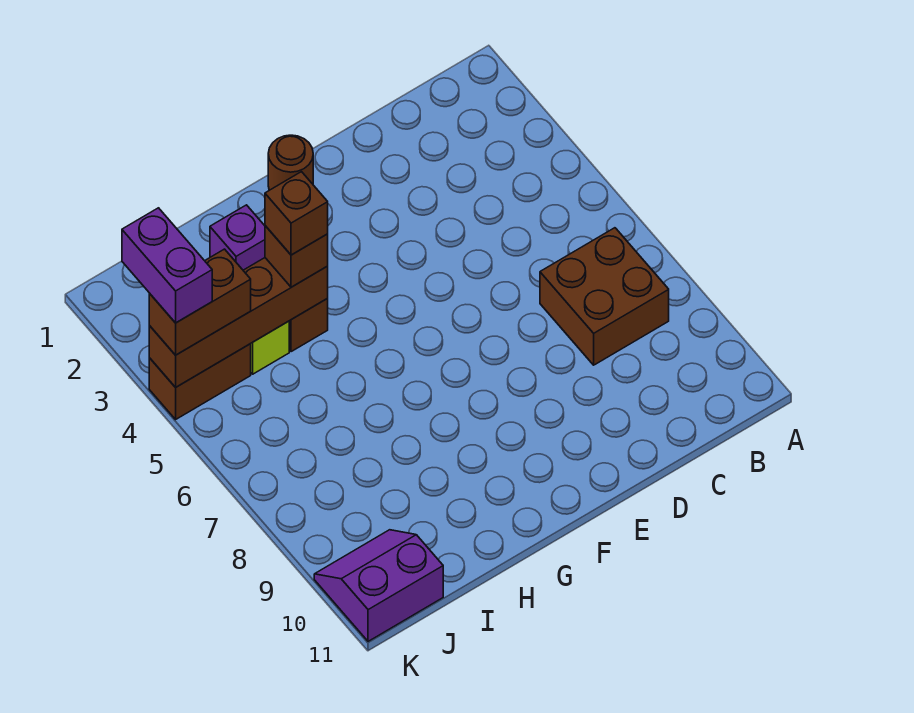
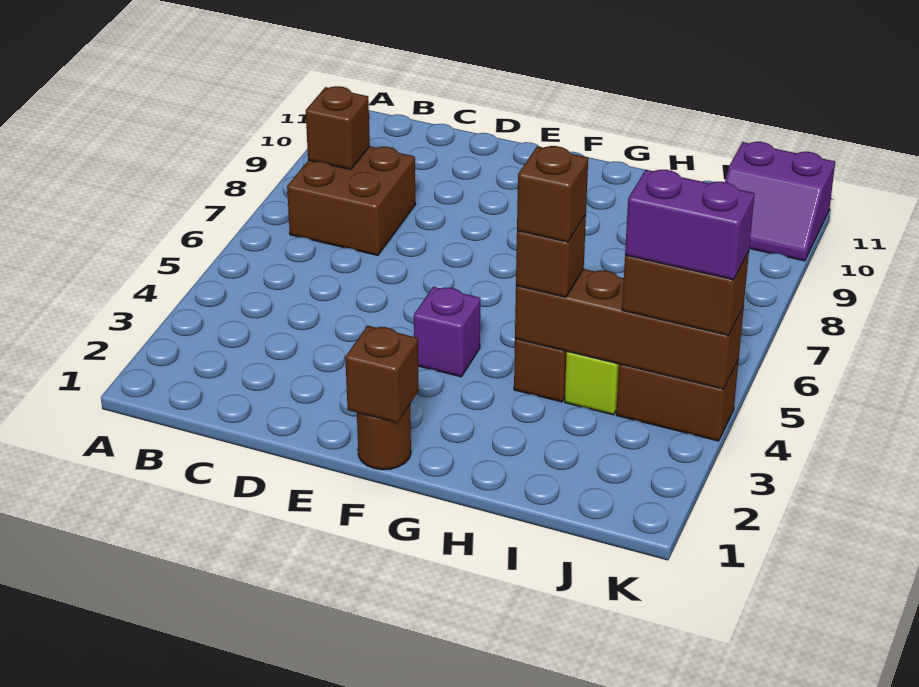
none -> brown 1x1 brick [306,86,370,170]
none -> brown 1x1 brick [345,326,419,423]
purple 1x1 brick [210,205,265,270] -> purple 1x1 brick moved to [414,287,480,377]
purple 1x2 brick [122,208,212,323] -> purple 1x2 brick turned to [625,170,755,280]

